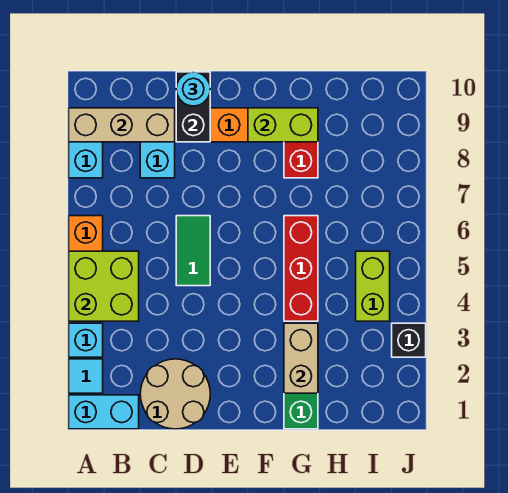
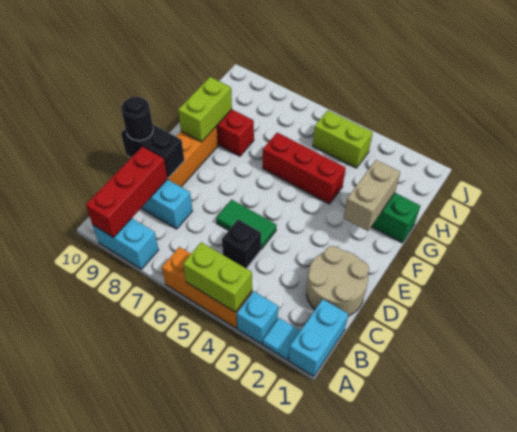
lime 2x2 brick [69,251,139,321] -> lime 1x2 brick [183,242,252,312]
tan 1x3 brick [69,108,175,142] -> red 1x3 brick [86,147,167,237]
cyan 1x1 round brick [176,72,210,106] -> black 1x1 round brick [121,96,153,141]
tan 1x2 brick [284,323,318,393] -> tan 1x2 brick turned to [344,160,400,231]
black 1x1 brick [392,323,426,357] -> black 1x1 brick moved to [222,220,261,269]

